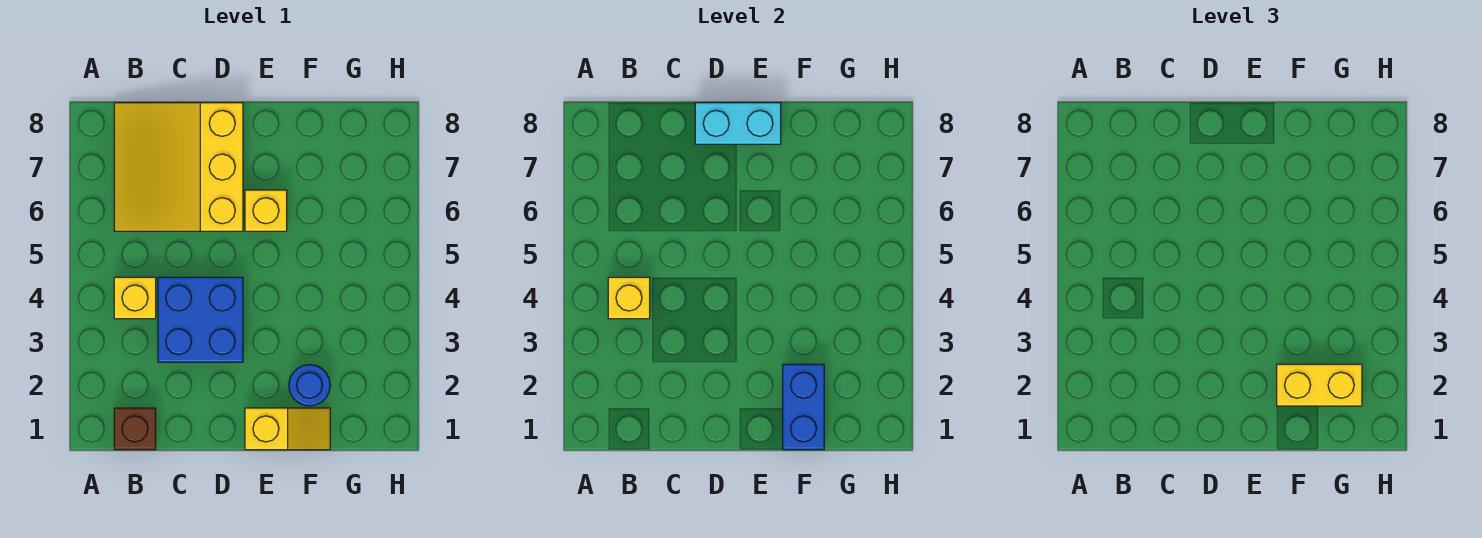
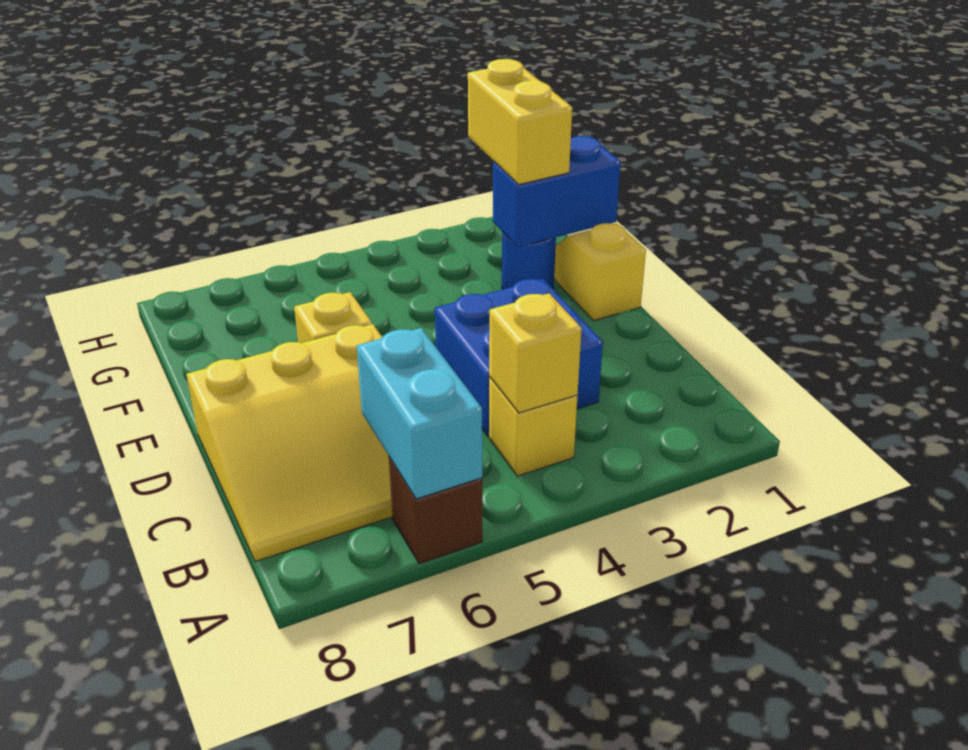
brown 1x1 brick [114,408,156,450] -> brown 1x1 brick moved to [389,457,482,564]
cyan 1x2 brick [695,103,781,144] -> cyan 1x2 brick moved to [357,328,482,499]

